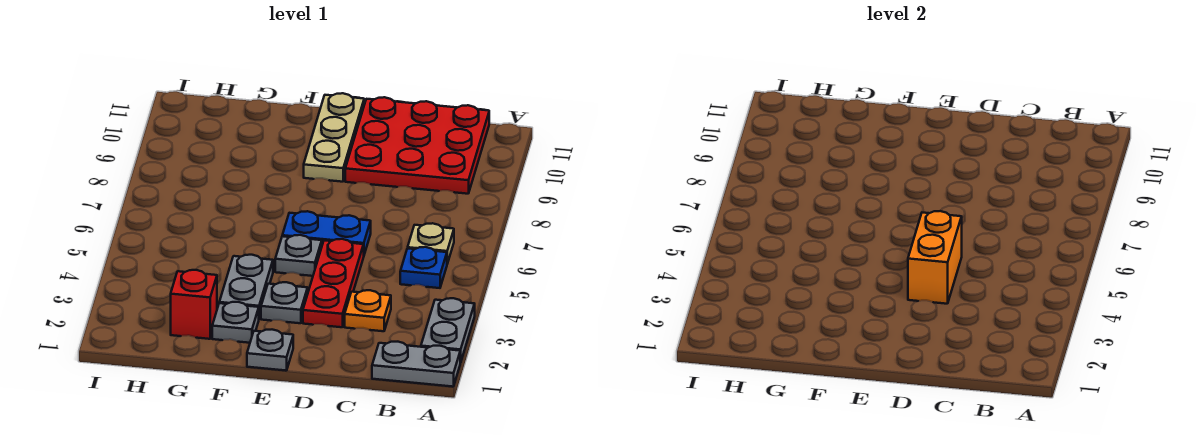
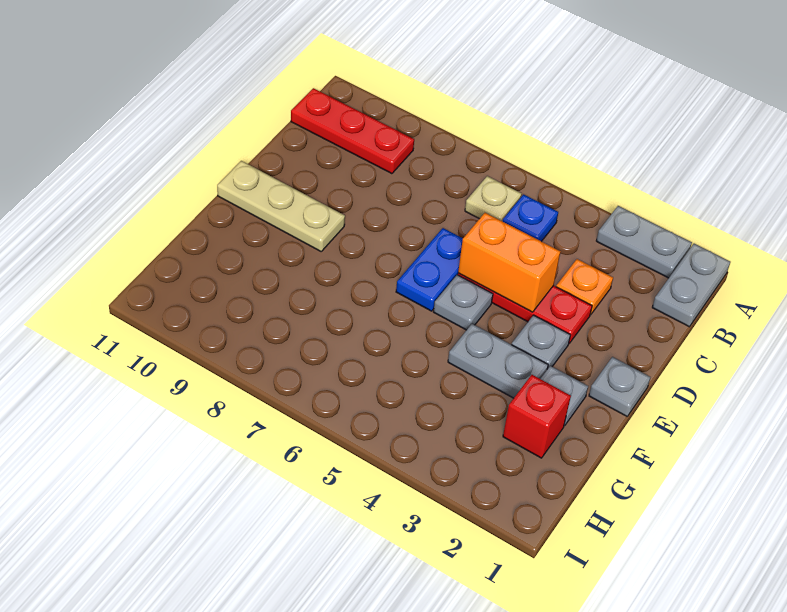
red 3x3 plate [345,97,489,194] -> red 1x3 plate [291,88,414,174]

